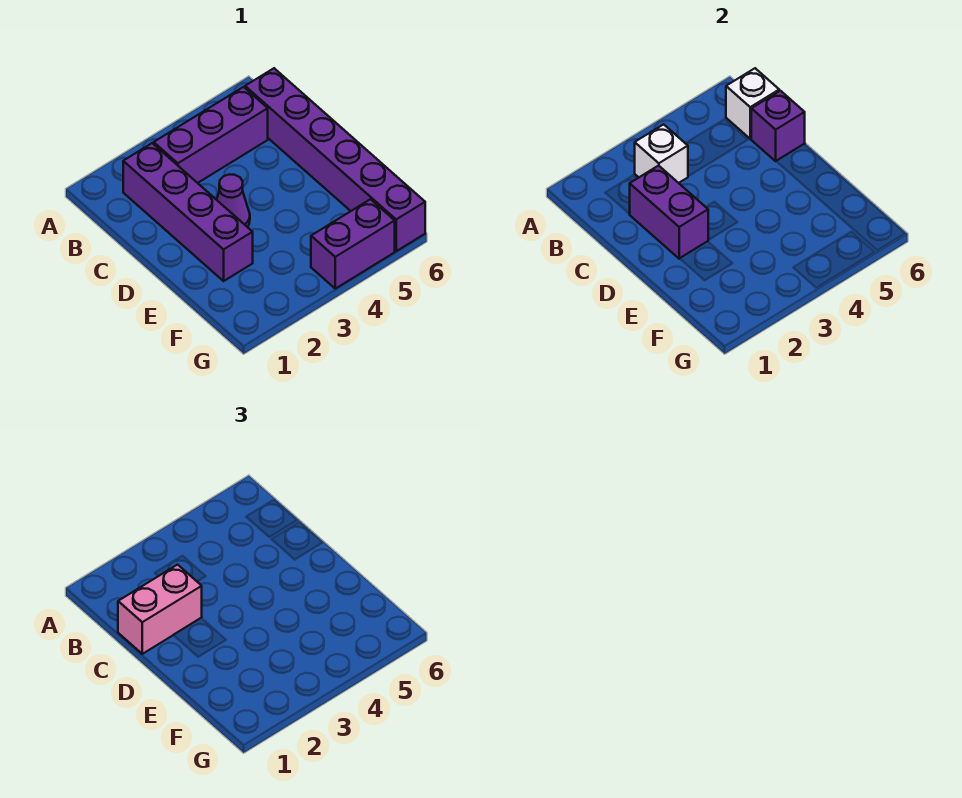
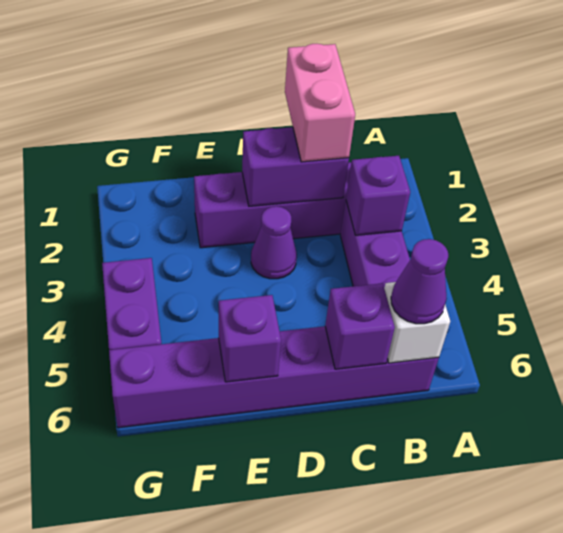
white 1x1 brick [635,124,688,183] -> purple 1x1 brick [346,156,410,235]
none -> purple 1x1 cone [391,239,448,324]
none -> purple 1x1 brick [219,295,281,382]

